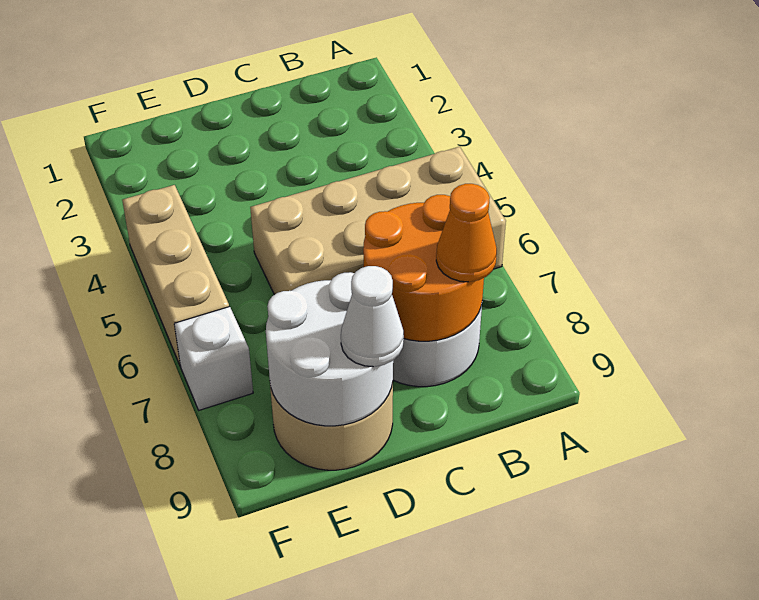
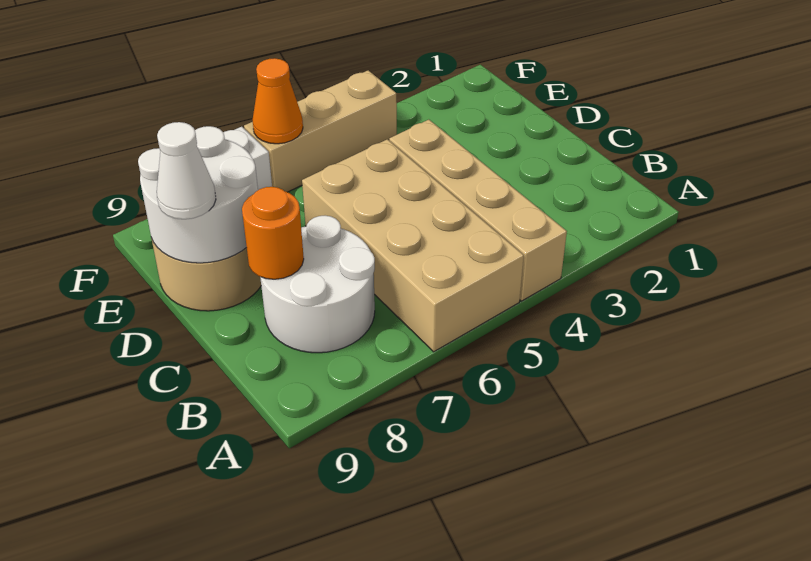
none -> tan 1x4 brick [389,120,567,301]
orange 2x2 round brick [363,195,484,341] -> orange 1x1 round brick [242,187,304,279]
orange 1x1 cone [436,184,497,282] -> orange 1x1 cone moved to [253,58,303,144]

